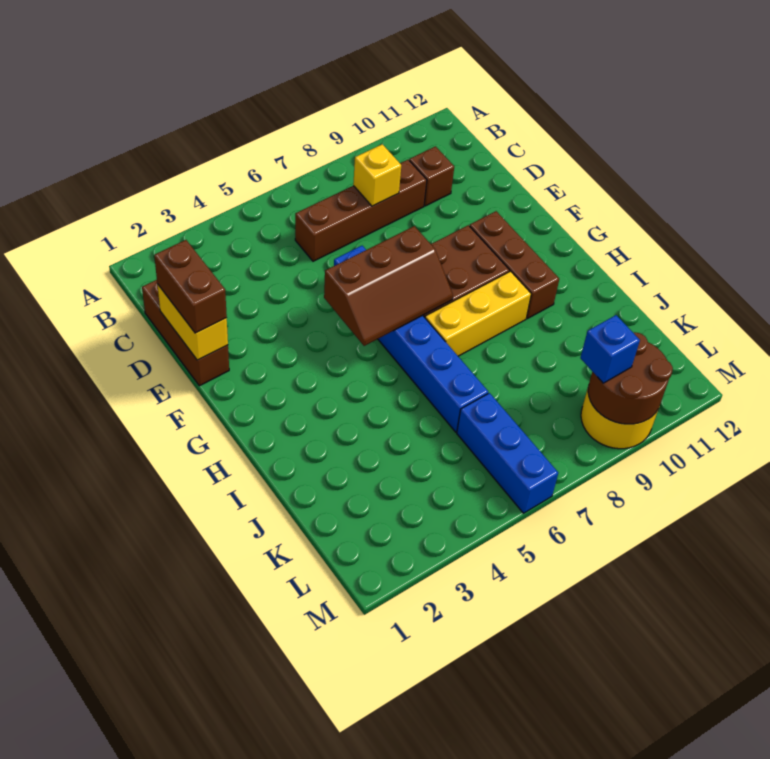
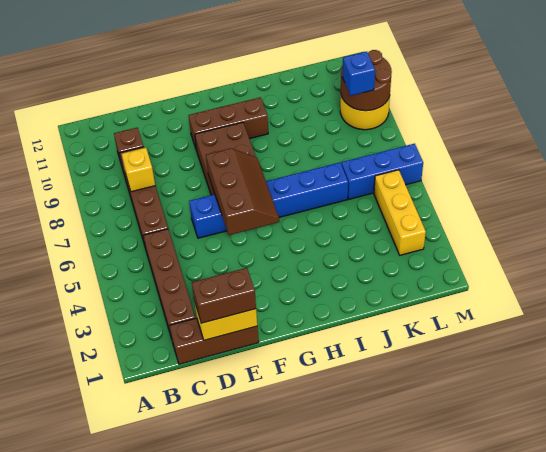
none -> brown 1x4 brick [143,229,195,339]
yellow 1x3 brick [425,271,531,356] -> yellow 1x3 brick moved to [374,170,426,255]

